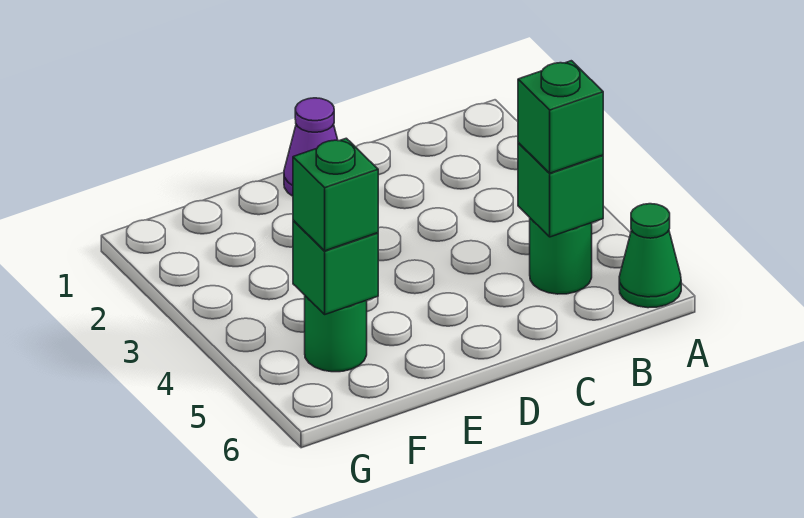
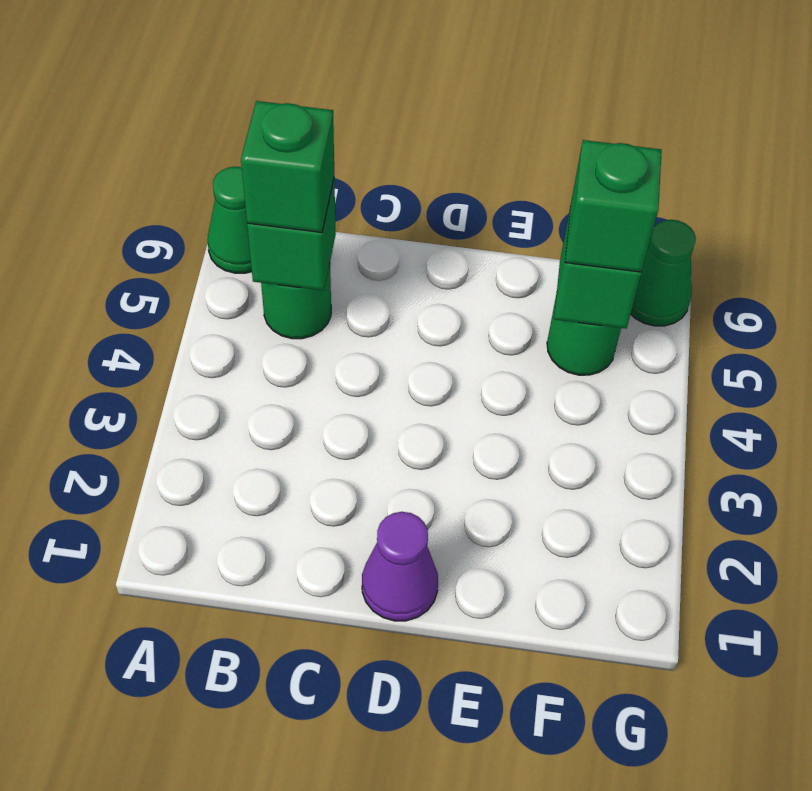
none -> green 1x1 cone [631,220,696,326]

